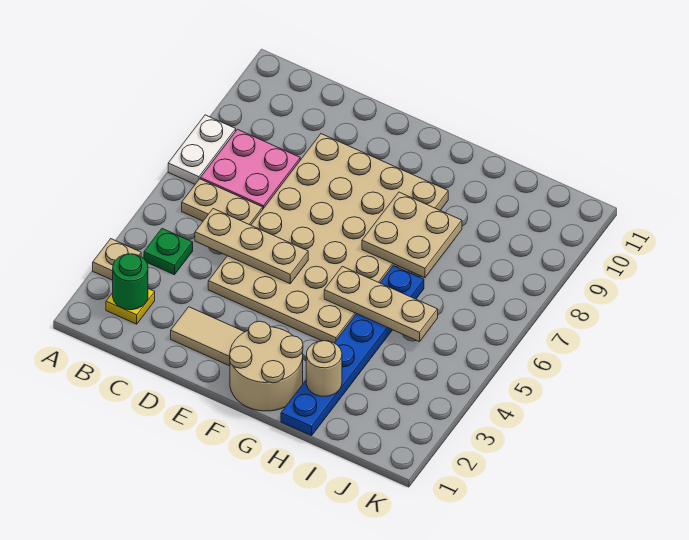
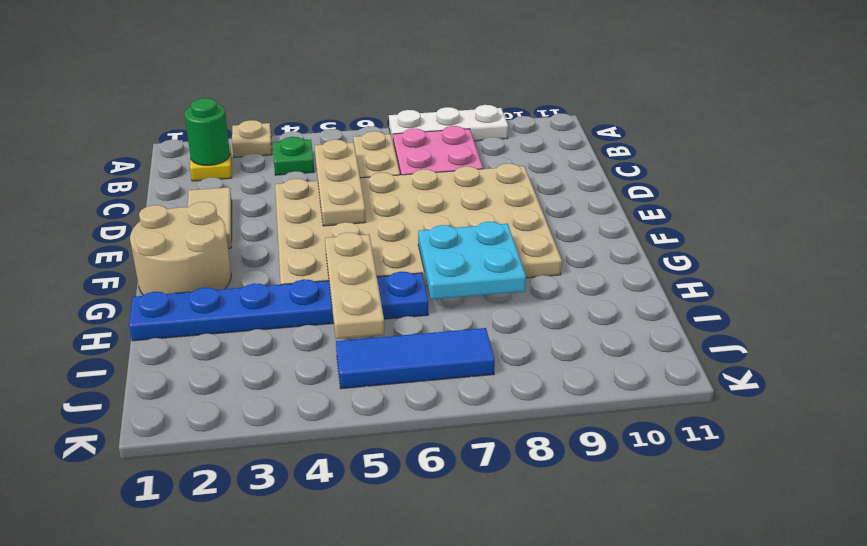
white 1x2 plate [168,115,236,184] -> white 1x3 plate [389,105,508,141]
tan 2x2 plate [362,192,462,278] -> cyan 2x2 plate [418,222,526,300]
tan 1x1 round brick [306,341,342,396] -> none
none -> blue 1x3 tile [336,328,495,389]

